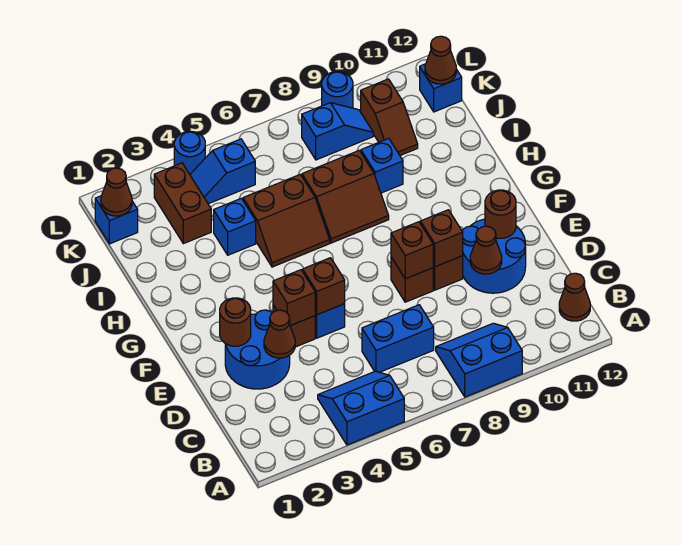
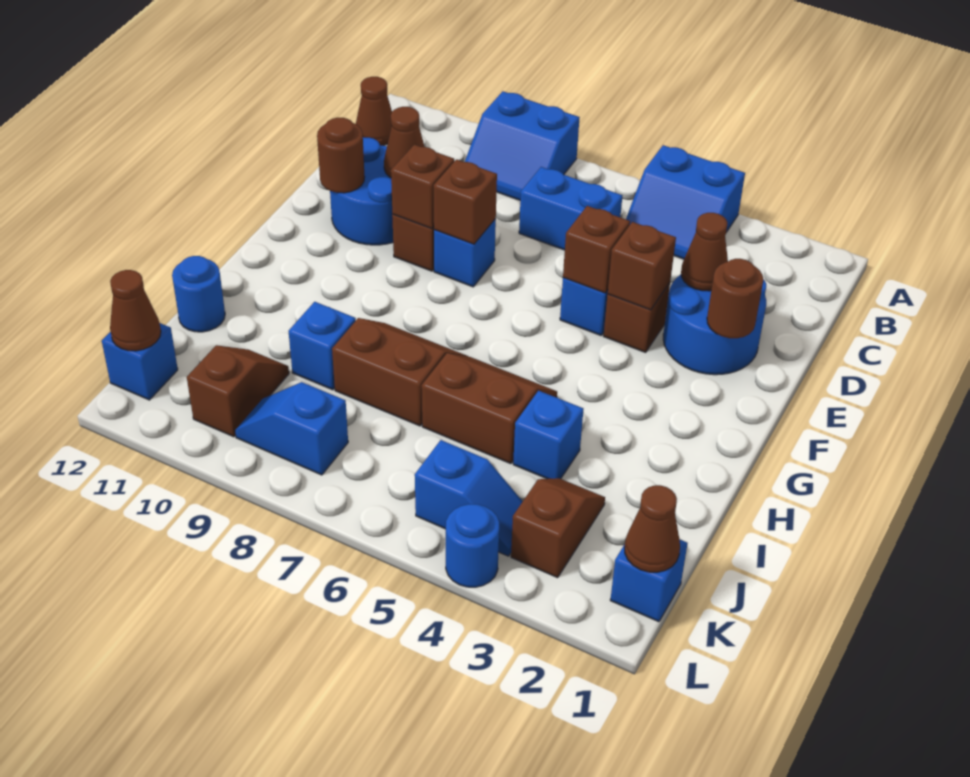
brown 1x1 brick [391,257,433,302] -> blue 1x1 brick [434,218,496,287]
brown 1x2 brick [154,163,211,244] -> brown 1x2 slope [511,478,605,578]
blue 1x1 round brick [322,72,353,108] -> blue 1x1 round brick moved to [172,256,225,332]

